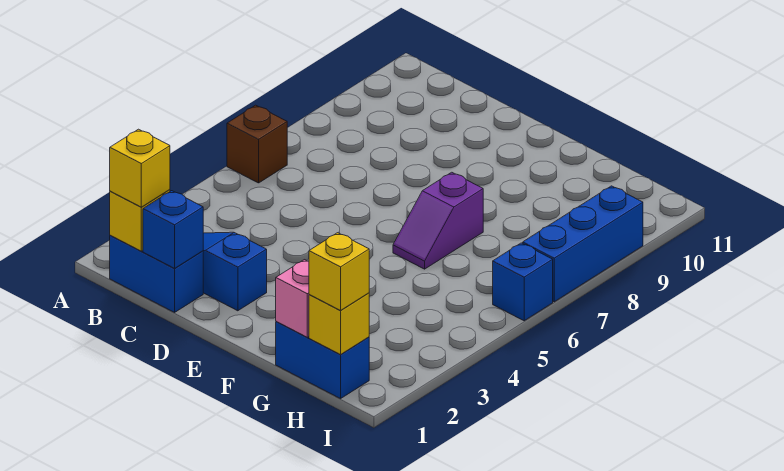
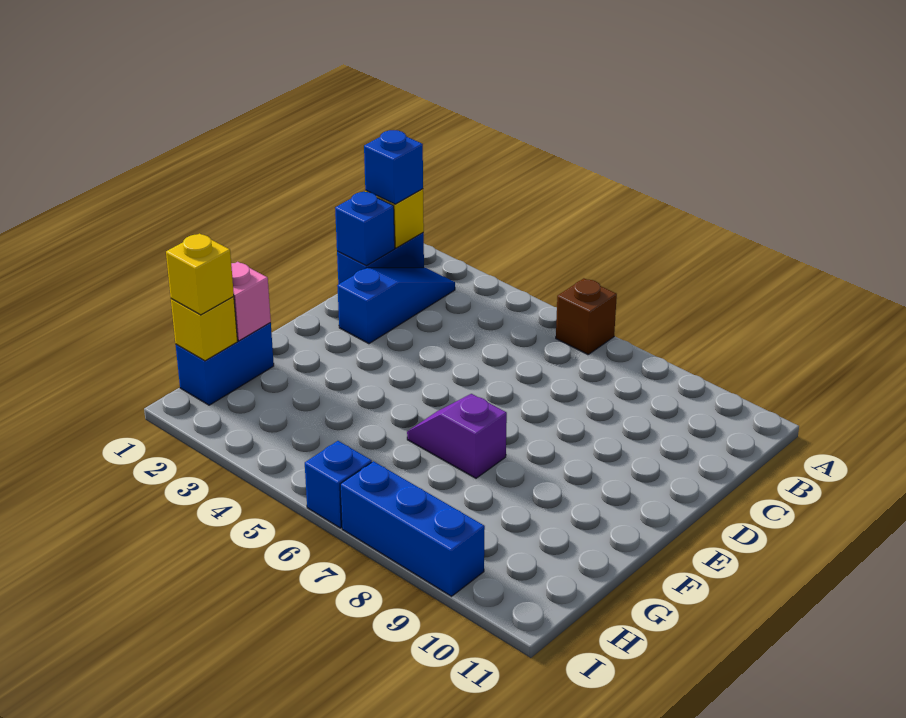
yellow 1x1 brick [110,129,170,207] -> blue 1x1 brick [364,130,423,204]

